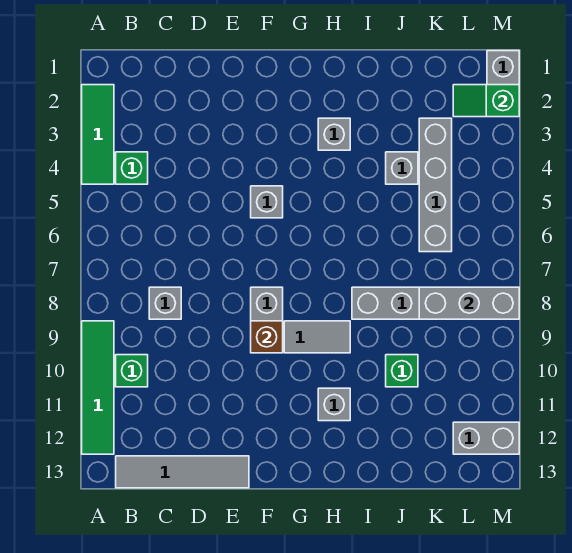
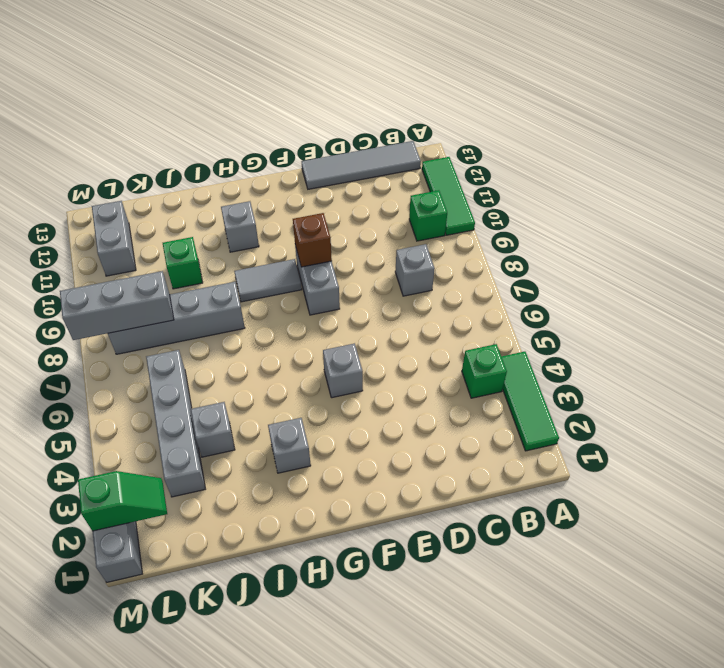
green 1x4 tile [82,321,114,454] -> green 1x3 tile [422,157,475,235]
grey 1x2 brick [453,422,519,454] -> grey 1x2 brick turned to [92,201,136,276]

